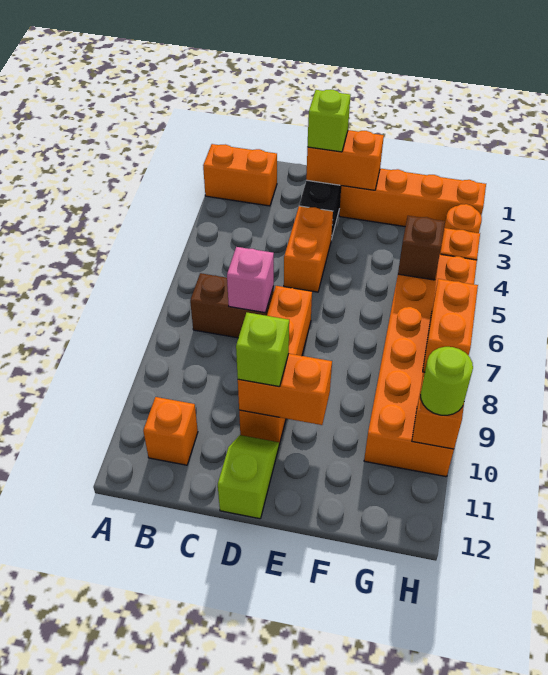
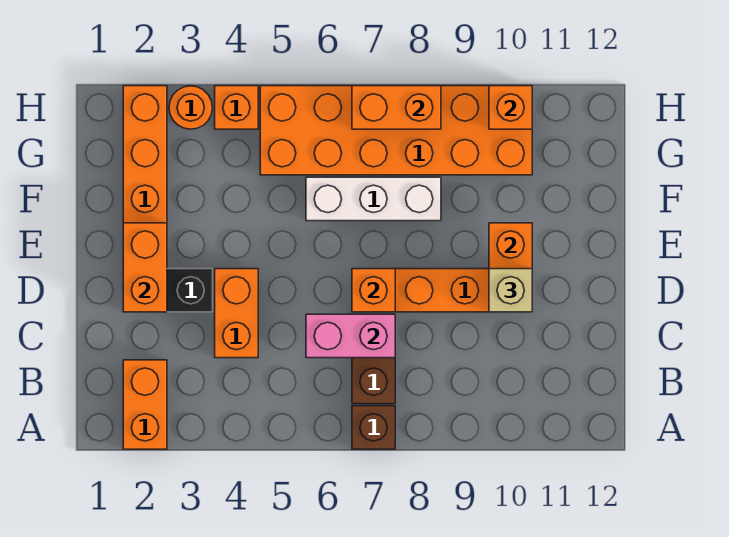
orange 1x1 brick [143,397,198,465] -> orange 1x1 brick moved to [352,269,395,312]
pink 1x1 brick [227,247,274,313] -> pink 1x2 brick [306,314,395,358]
lime 1x1 brick [307,90,350,152] -> none
orange 1x2 brick [284,206,333,292] -> orange 1x2 brick turned to [215,269,258,358]
lime 1x1 brick [236,313,289,387] -> tan 1x1 brick [489,269,532,312]
lime 1x2 slope [218,435,279,519] -> none
none -> white 1x3 brick [306,177,441,221]
brown 1x1 brick [398,216,445,280] -> brown 1x1 brick moved to [352,406,395,449]
lime 1x1 round brick [421,347,473,415] -> none

